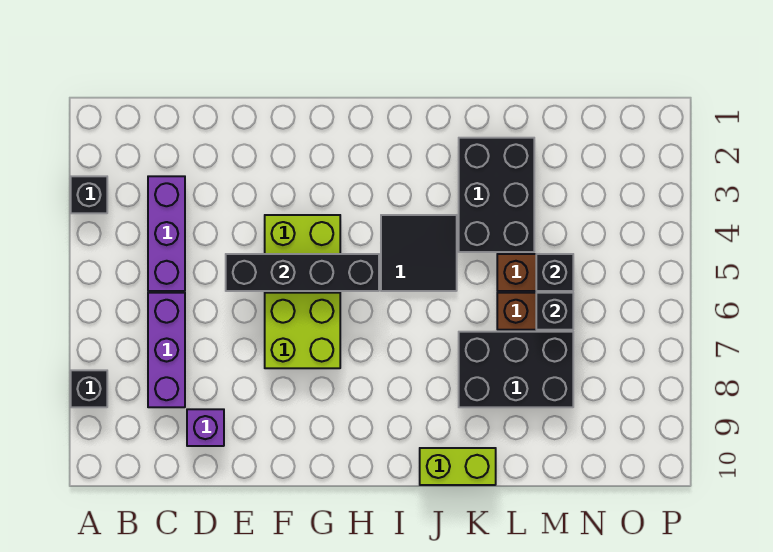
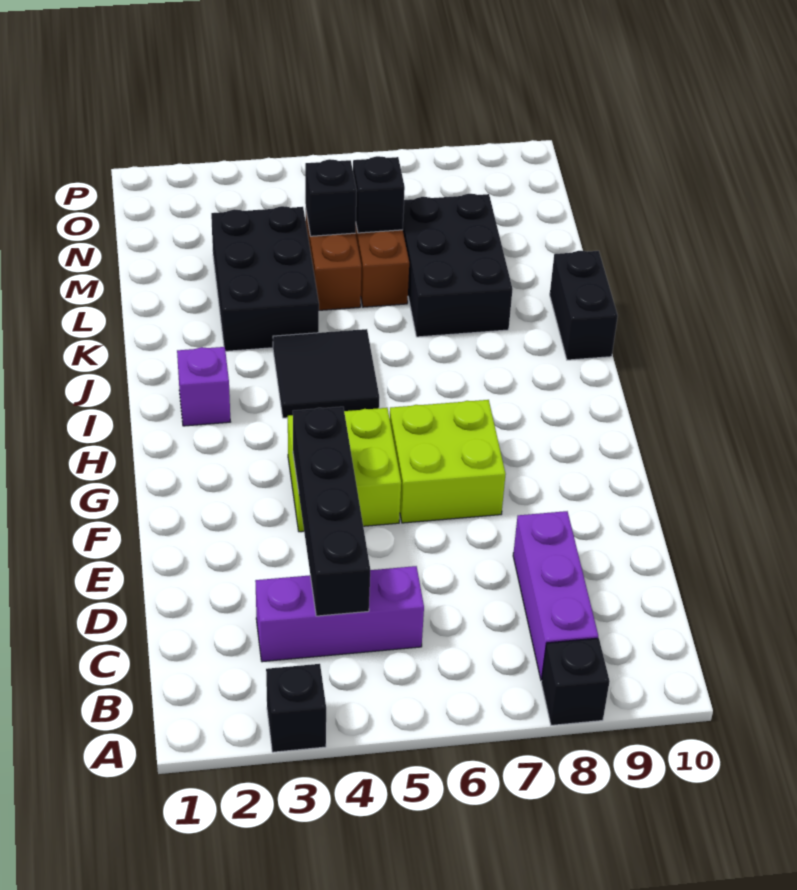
purple 1x3 brick [148,293,185,407] -> purple 1x3 brick turned to [513,511,598,680]
purple 1x1 brick [187,409,224,446] -> purple 1x1 brick moved to [177,347,230,426]
black 1x4 brick [226,254,379,291] -> black 1x4 brick moved to [293,407,370,616]
lime 1x2 brick [420,448,496,485] -> black 1x2 brick [550,251,618,360]
black 2x3 brick [459,138,534,252] -> black 2x3 brick turned to [211,206,319,351]

